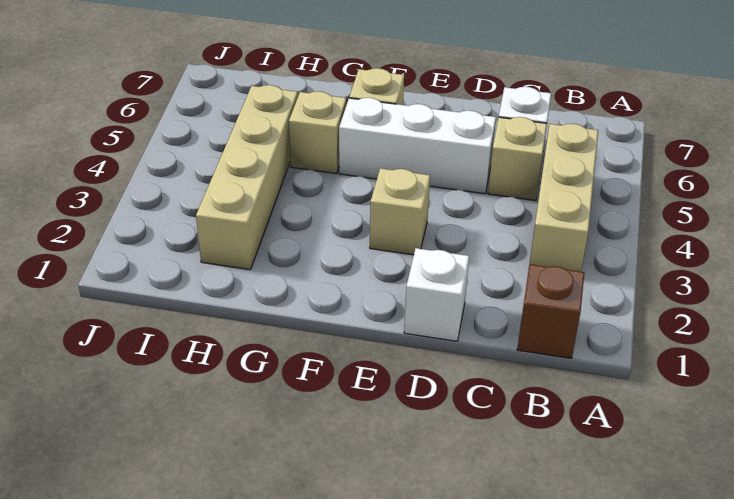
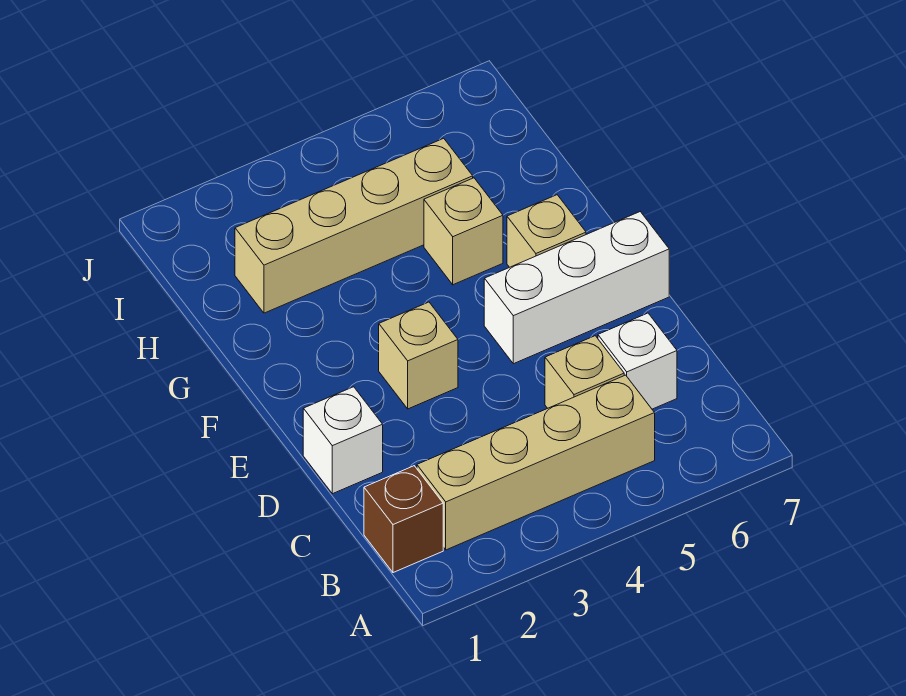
tan 1x3 brick [530,124,598,272] -> tan 1x4 brick [417,375,655,550]
white 1x3 brick [339,98,496,194] -> white 1x3 brick turned to [484,212,669,364]

